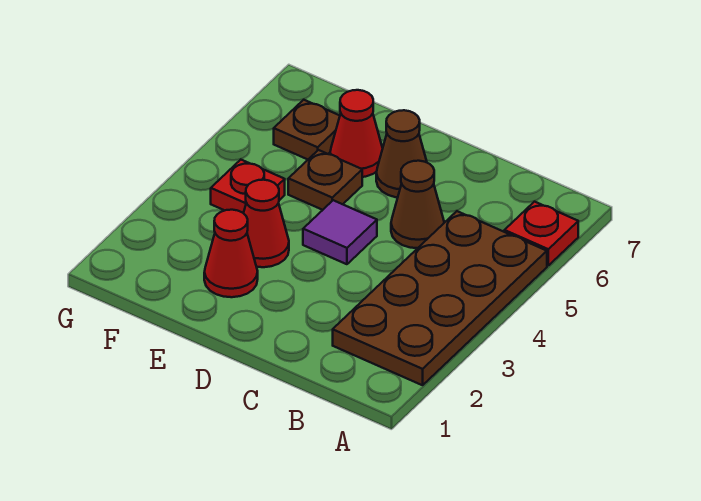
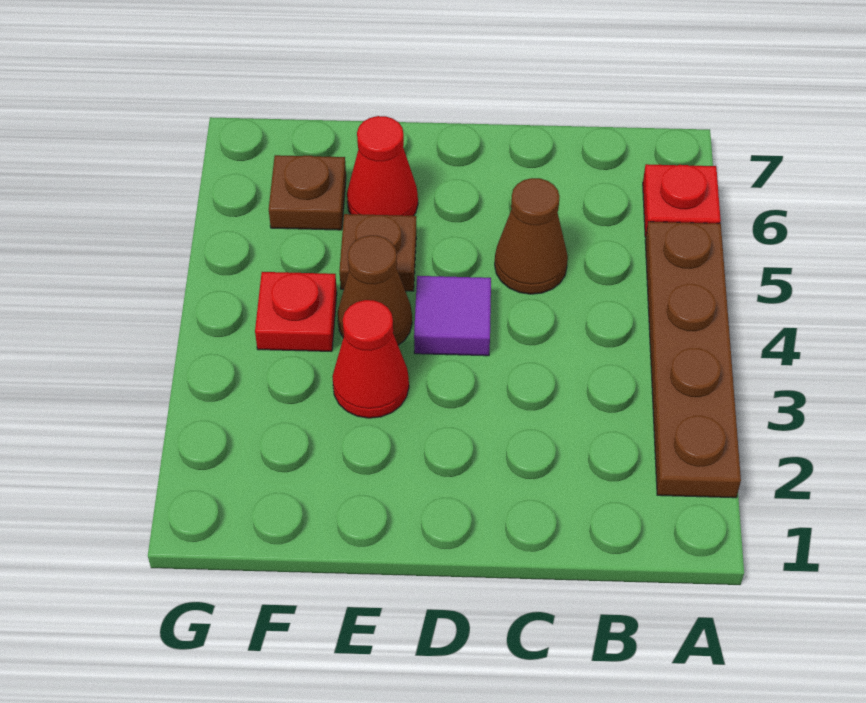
brown 2x4 plate [333,211,547,385] -> brown 1x4 plate [645,222,741,498]
brown 1x1 cone [376,110,427,197] -> brown 1x1 cone moved to [338,236,412,345]
red 1x1 cone [204,210,258,297] -> none

